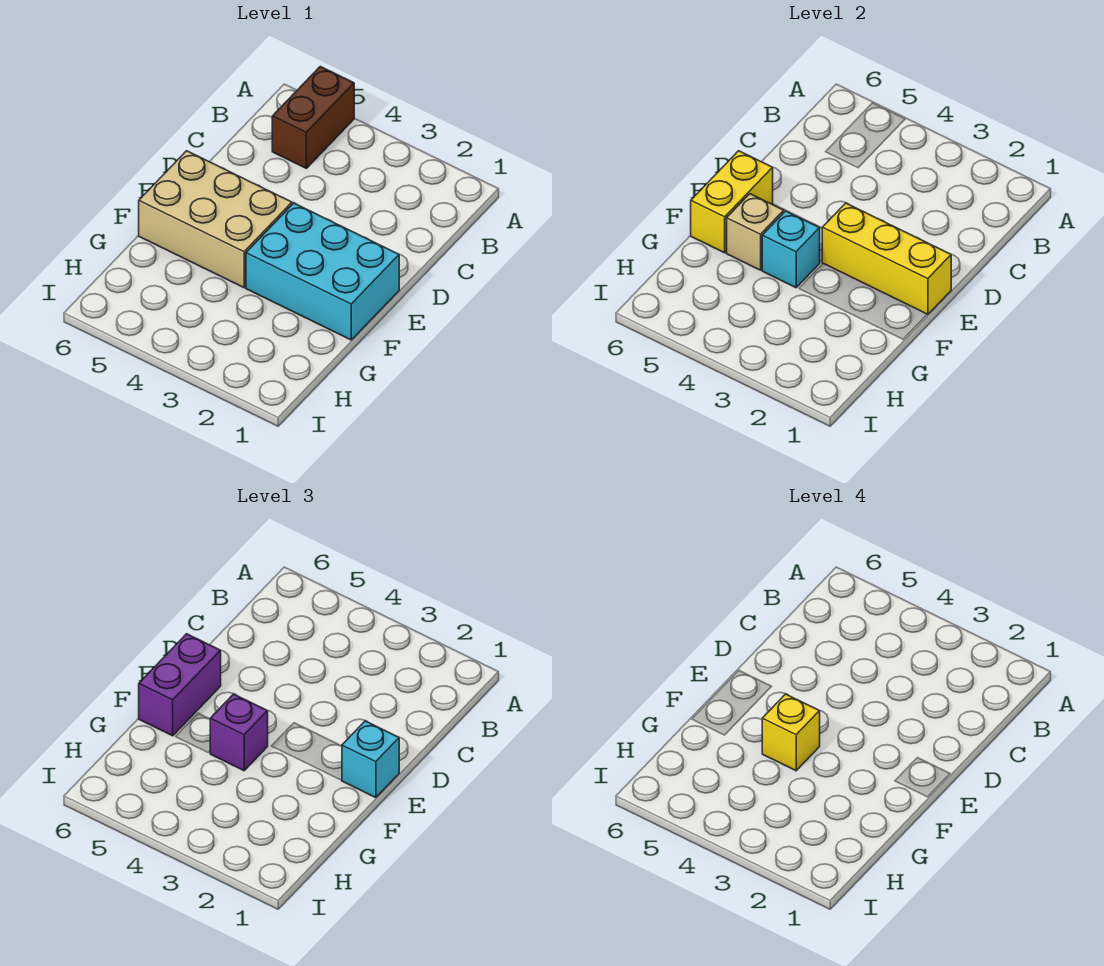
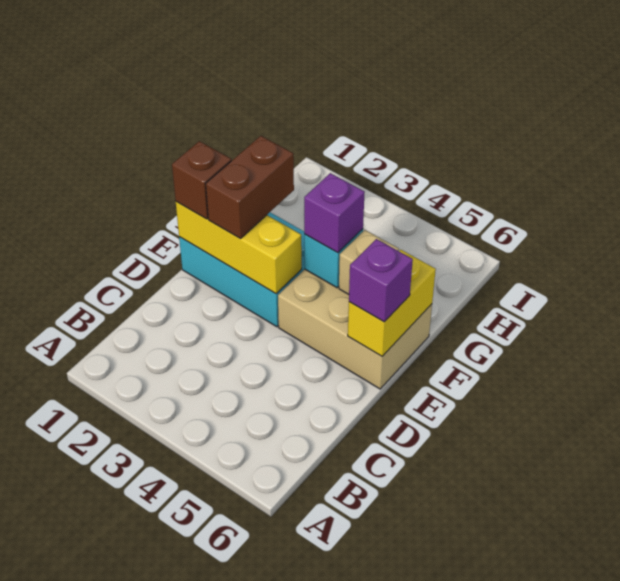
brown 1x2 brick [272,66,354,168] -> brown 1x2 brick moved to [206,136,294,239]
cyan 1x1 brick [342,721,399,798] -> brown 1x1 brick [172,141,231,219]
purple 1x2 brick [139,634,221,736] -> purple 1x1 brick [349,239,413,322]
yellow 1x1 brick [762,694,820,771] -> none

